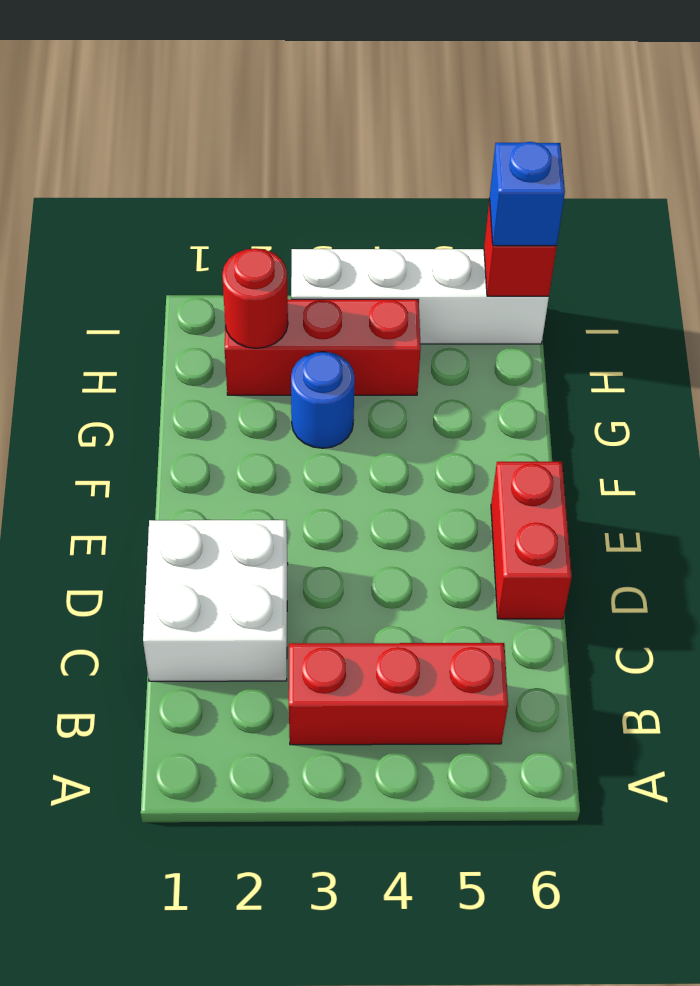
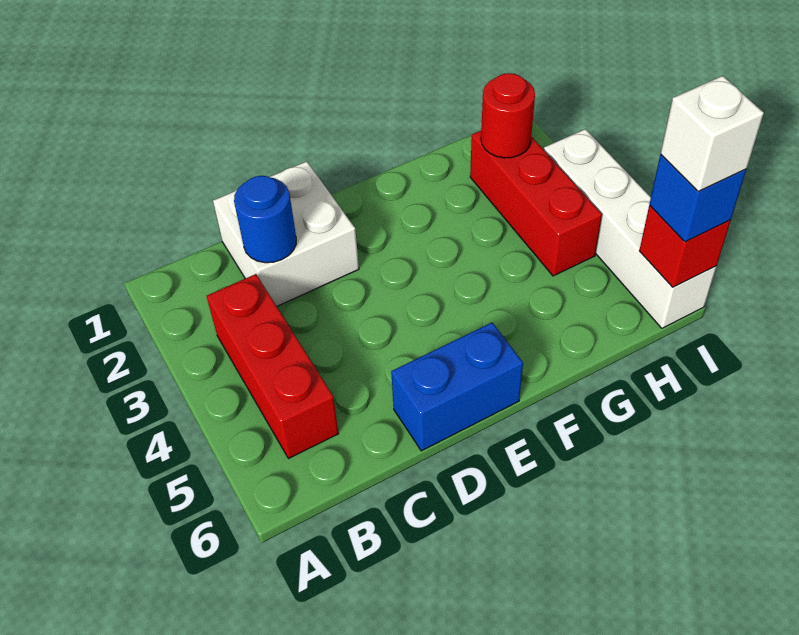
red 1x2 brick [491,462,572,619] -> blue 1x2 brick [391,323,523,451]
blue 1x1 round brick [291,352,355,448] -> blue 1x1 round brick moved to [234,176,296,263]
none -> white 1x1 brick [661,76,764,191]

